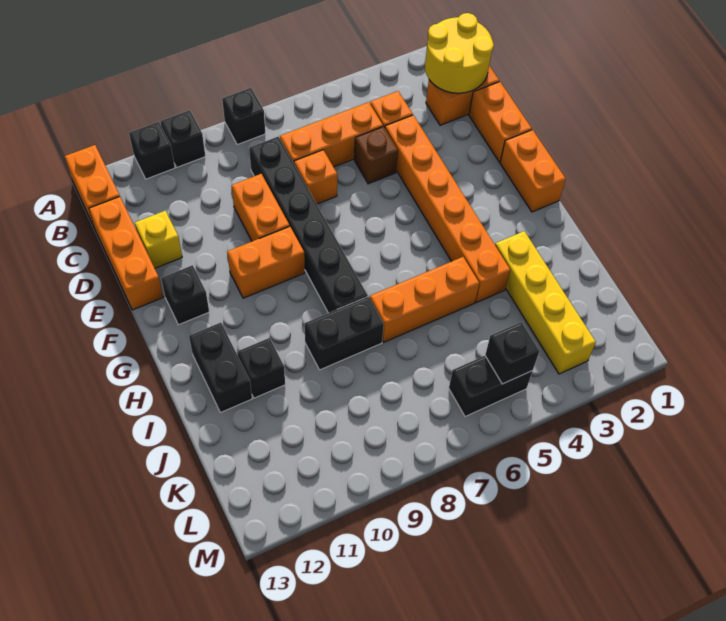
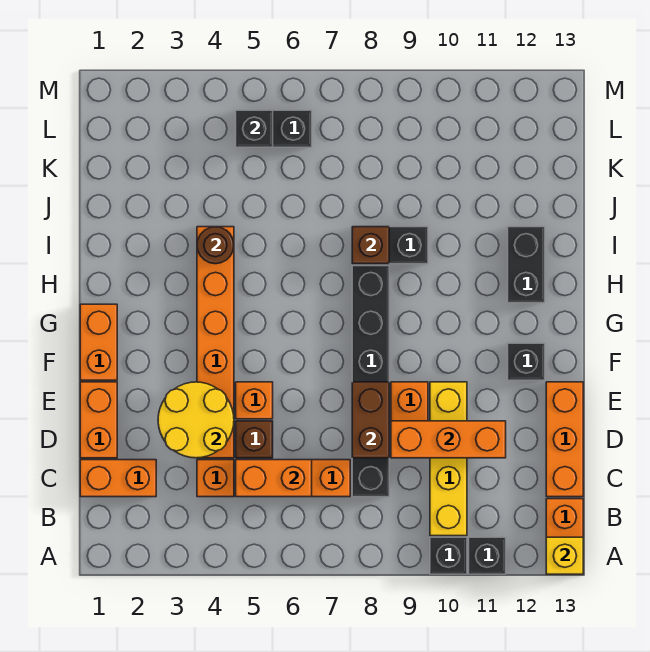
black 1x1 brick [222,88,265,145] -> none
yellow 2x2 round brick [425,13,494,93] -> yellow 2x2 round brick moved to [158,382,234,458]
orange 1x1 brick [294,150,337,204] -> orange 1x1 brick moved to [236,382,273,419]
none -> brown 1x2 brick [352,382,389,458]
yellow 1x1 brick [135,211,182,268] -> yellow 1x1 brick moved to [546,537,583,574]
orange 1x2 brick [227,227,305,298] -> orange 1x2 brick moved to [236,460,312,497]
yellow 1x4 brick [495,231,596,374] -> yellow 1x4 brick moved to [430,382,467,536]
none -> brown 1x1 round brick [197,227,234,264]
orange 1x3 brick [370,257,479,342] -> orange 1x3 brick moved to [391,421,506,458]
none -> brown 1x1 brick [352,227,389,264]
black 1x1 brick [238,338,285,398] -> none

